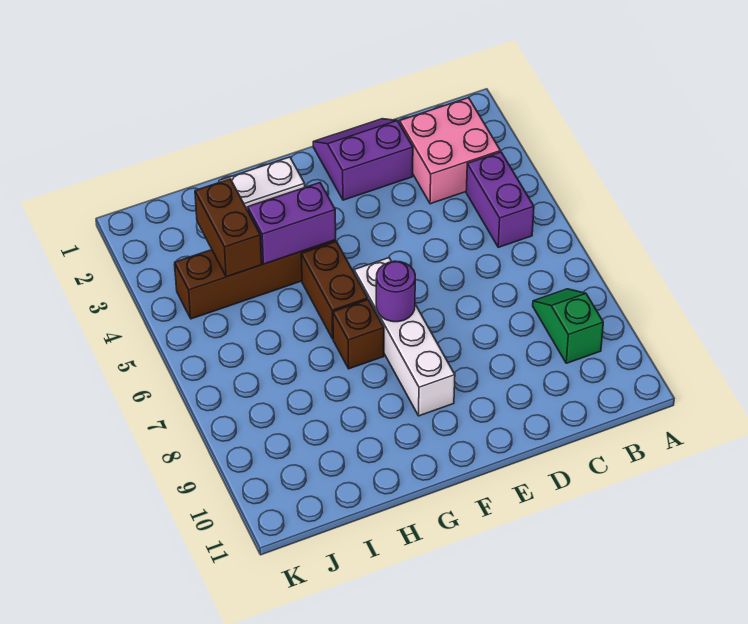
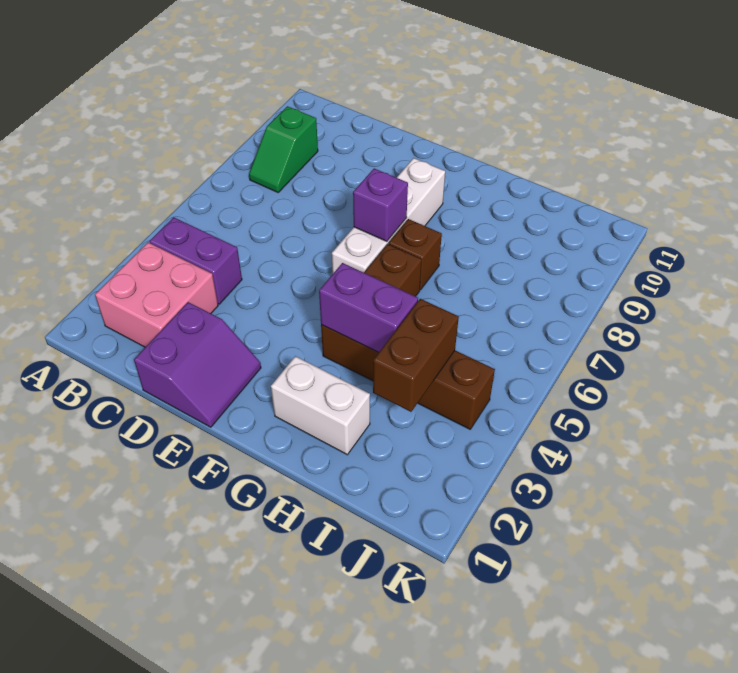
purple 1x2 brick [466,152,534,247] -> purple 1x2 brick turned to [149,217,242,304]
purple 2x2 slope [313,119,413,200] -> purple 2x2 slope turned to [134,302,261,427]
purple 1x1 round brick [376,261,415,322] -> purple 1x1 brick [353,169,408,241]

